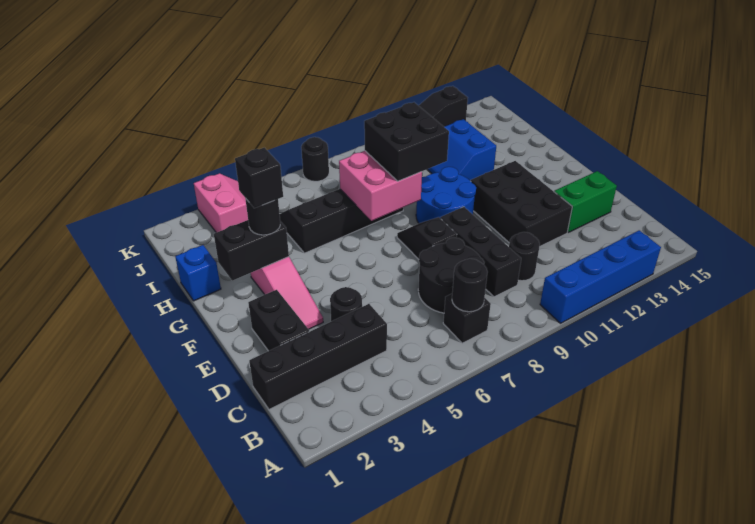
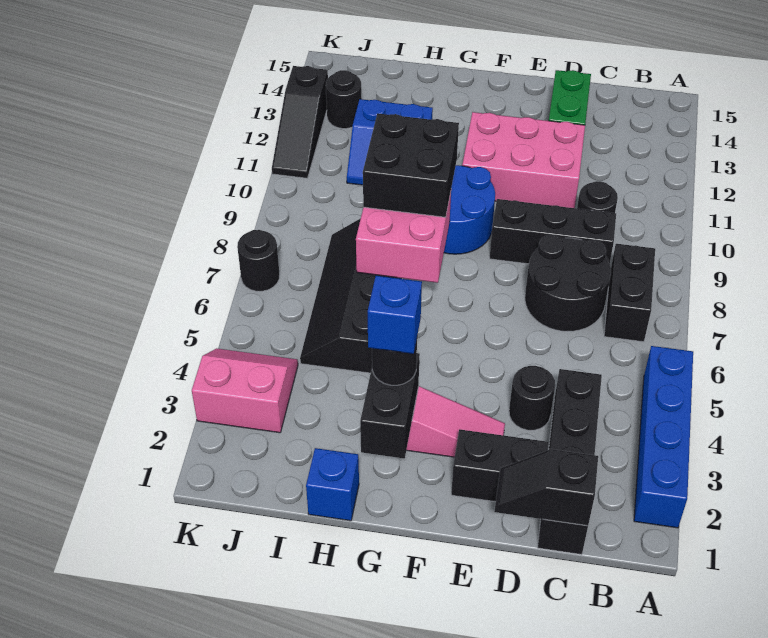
blue 1x4 brick [540,230,661,323] -> blue 1x4 brick moved to [634,346,693,528]
black 1x1 brick [443,294,491,343] -> black 1x2 brick [604,244,655,342]
black 1x1 round brick [452,259,488,312] -> black 1x1 round brick moved to [326,70,362,129]
black 2x3 brick [471,161,572,246] -> pink 2x3 brick [462,112,585,208]
black 1x2 slope [397,217,457,259] -> black 1x2 slope moved to [494,449,598,526]
black 1x1 brick [235,148,283,208] -> blue 1x1 brick [368,276,422,354]

